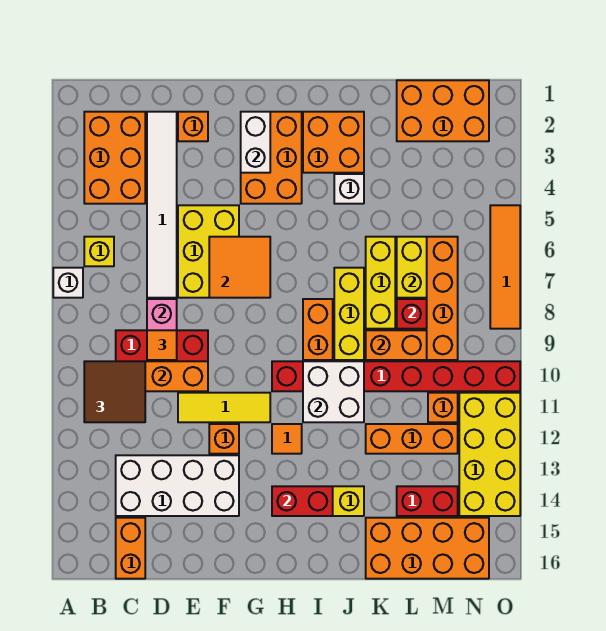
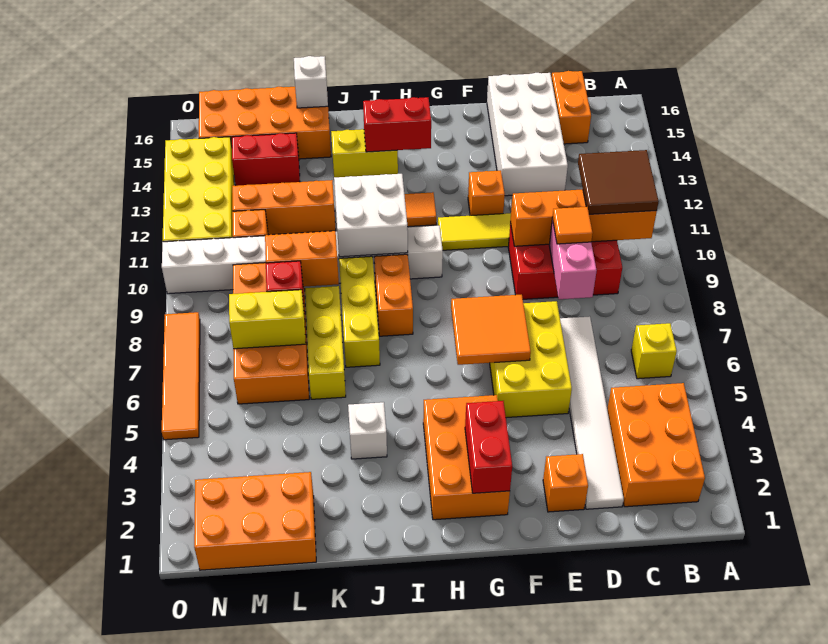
white 1x1 brick [53,268,83,298] -> white 1x1 brick moved to [294,56,328,108]
white 2x4 brick [116,455,239,516] -> white 2x4 brick turned to [487,73,568,196]
white 1x2 brick [241,112,270,173] -> red 1x2 brick [465,401,512,493]
red 1x8 brick [272,361,520,391] -> white 1x8 brick [162,226,443,294]
orange 2x2 brick [303,112,364,173] -> none
yellow 1x2 brick [397,237,427,298] -> yellow 1x2 brick turned to [229,290,306,349]

